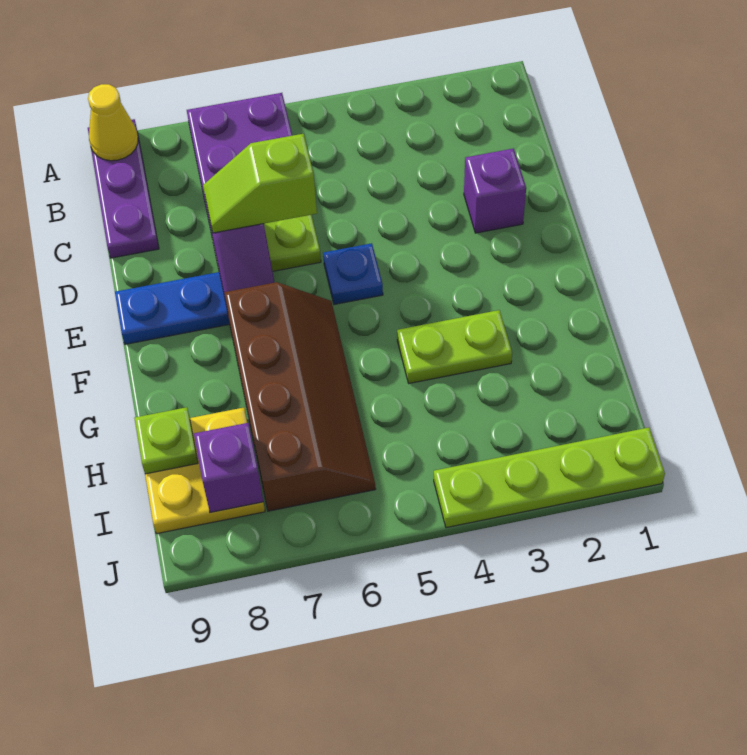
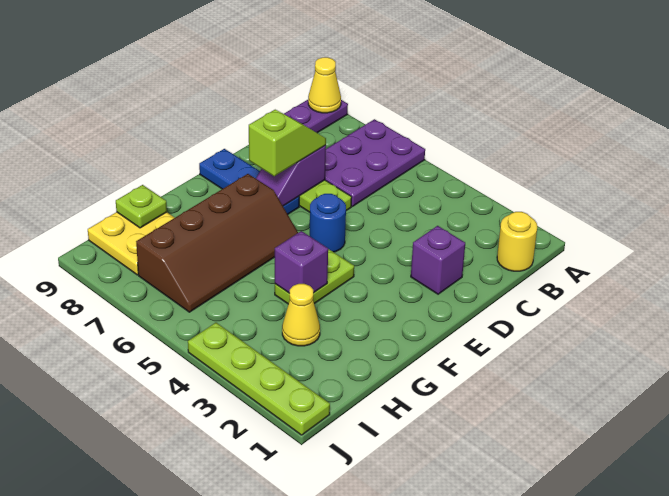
none -> yellow 1x1 round brick [497,212,537,271]
lime 1x2 slope [203,134,317,233] -> lime 1x2 slope turned to [249,110,326,176]
blue 1x1 plate [323,243,383,304] -> blue 1x1 round brick [310,194,346,252]
lime 1x2 plate [397,310,512,383] -> lime 1x2 plate turned to [275,249,354,304]
none -> yellow 1x1 cone [282,284,320,346]
purple 1x1 brick [194,423,263,513] -> purple 1x1 brick moved to [275,231,328,293]

